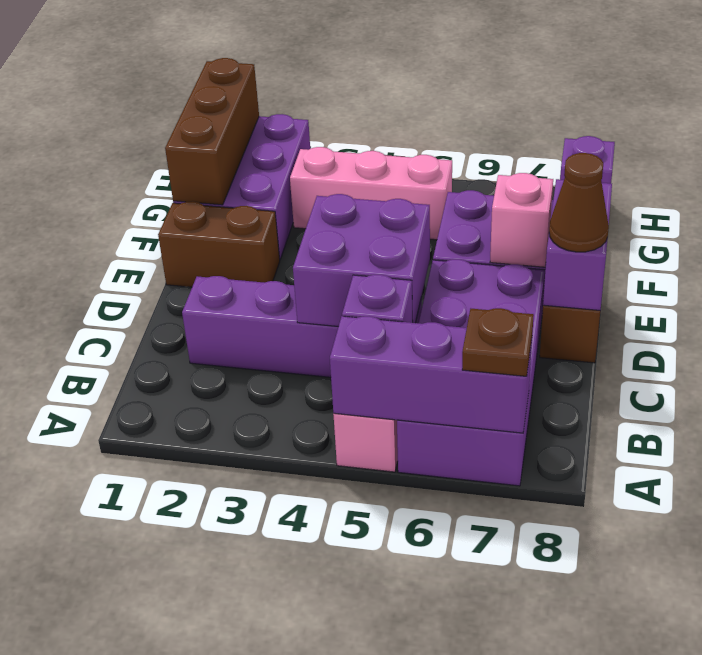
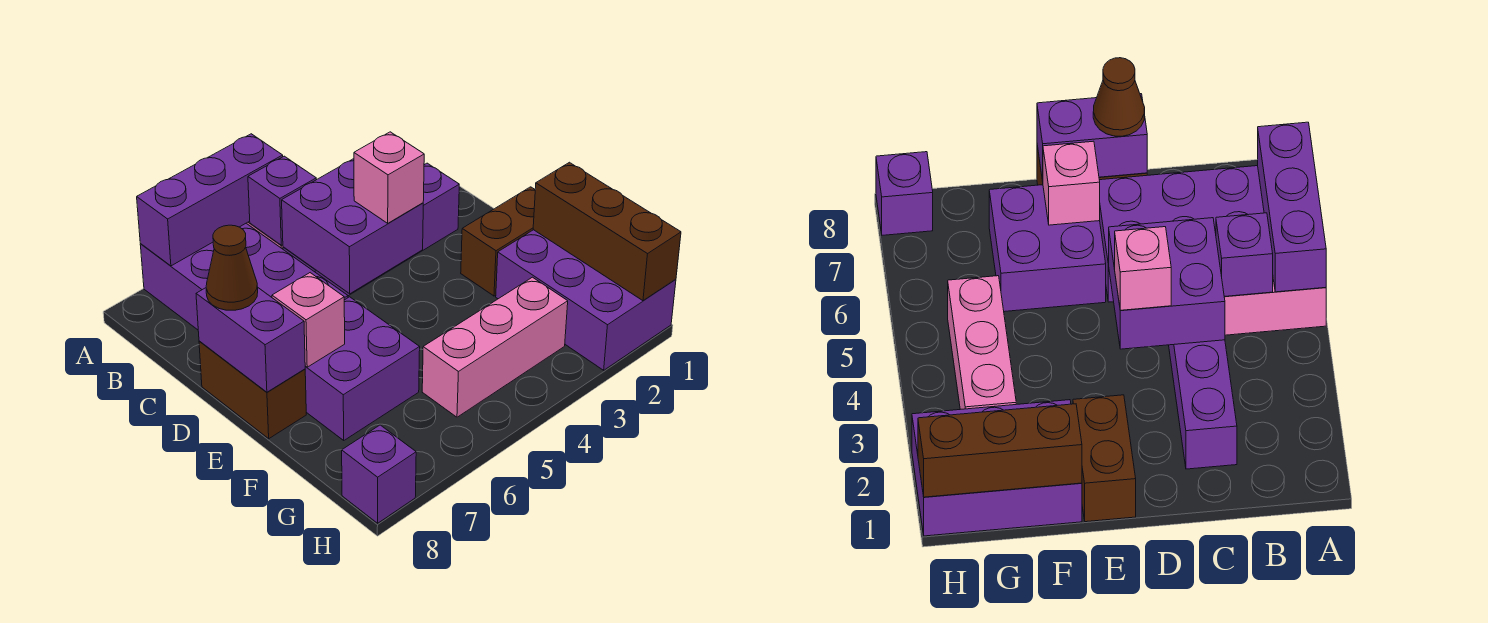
brown 1x1 plate [462,308,534,376] -> none
none -> pink 1x1 brick [354,132,424,223]

